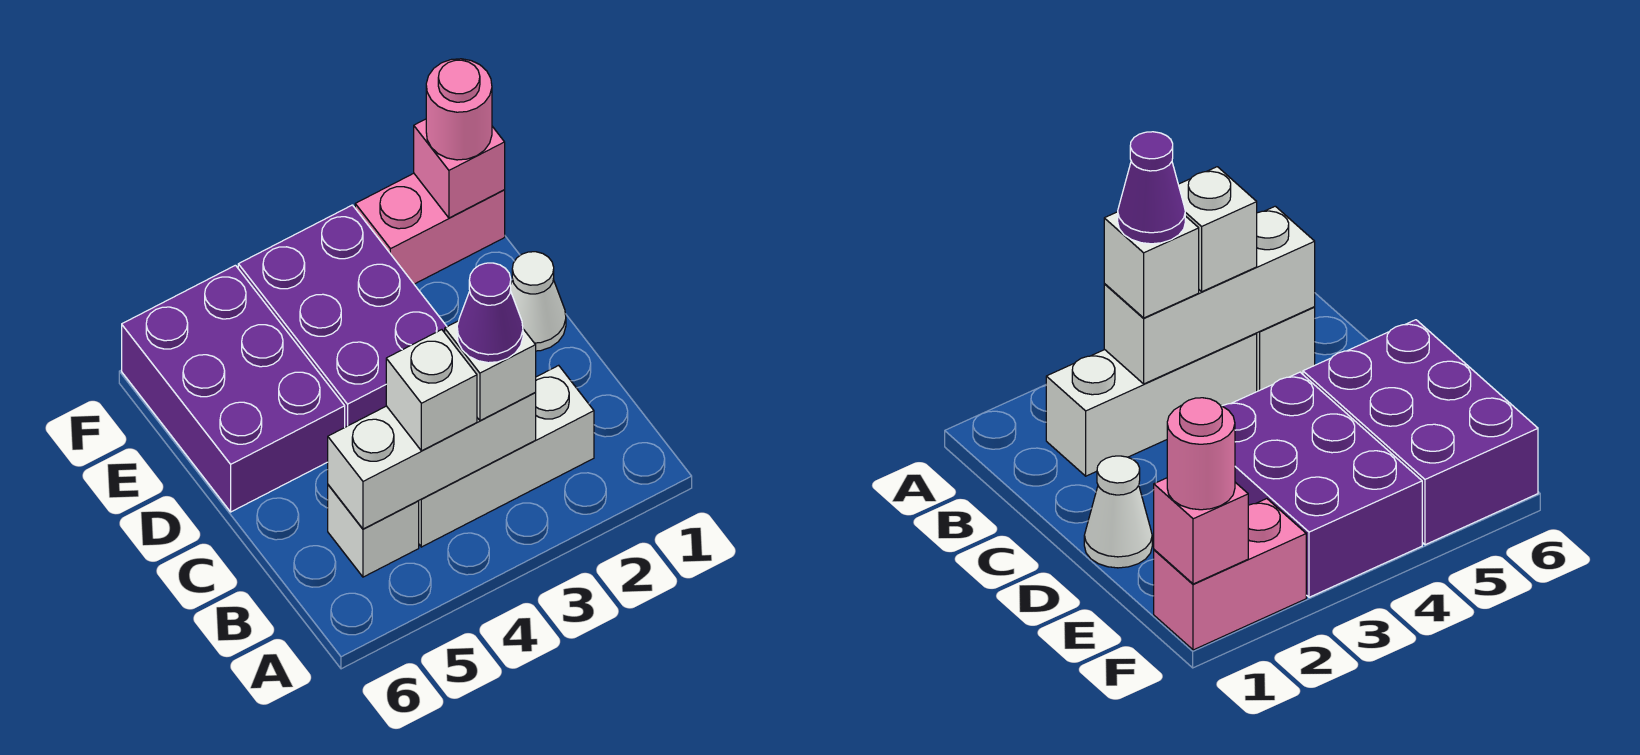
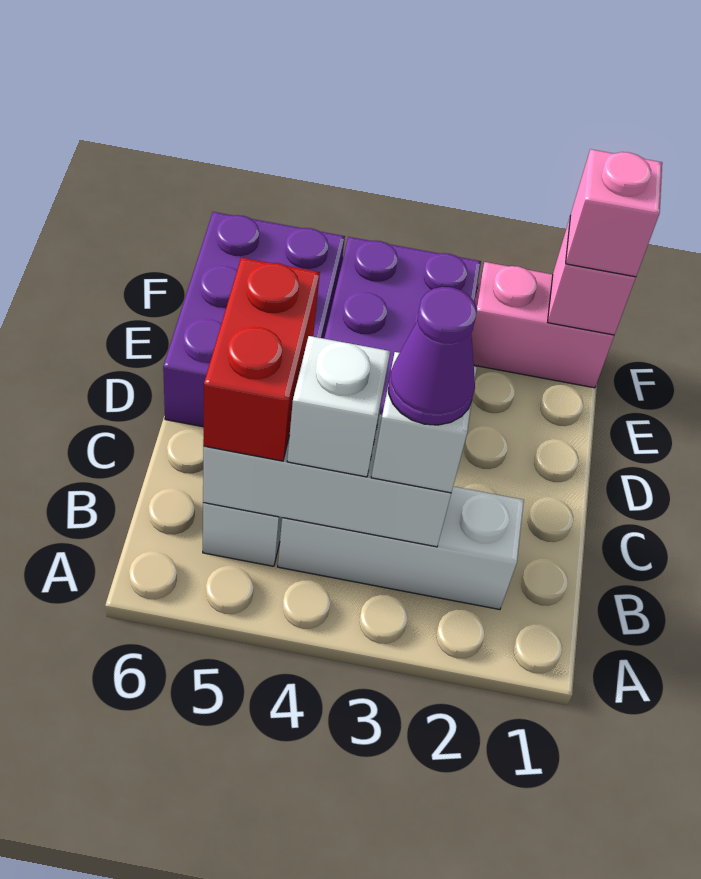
none -> red 1x2 brick [203,258,320,461]
white 1x1 cone [510,252,566,351] -> none
pink 1x1 round brick [426,59,492,160] -> pink 1x1 brick [566,149,662,277]

